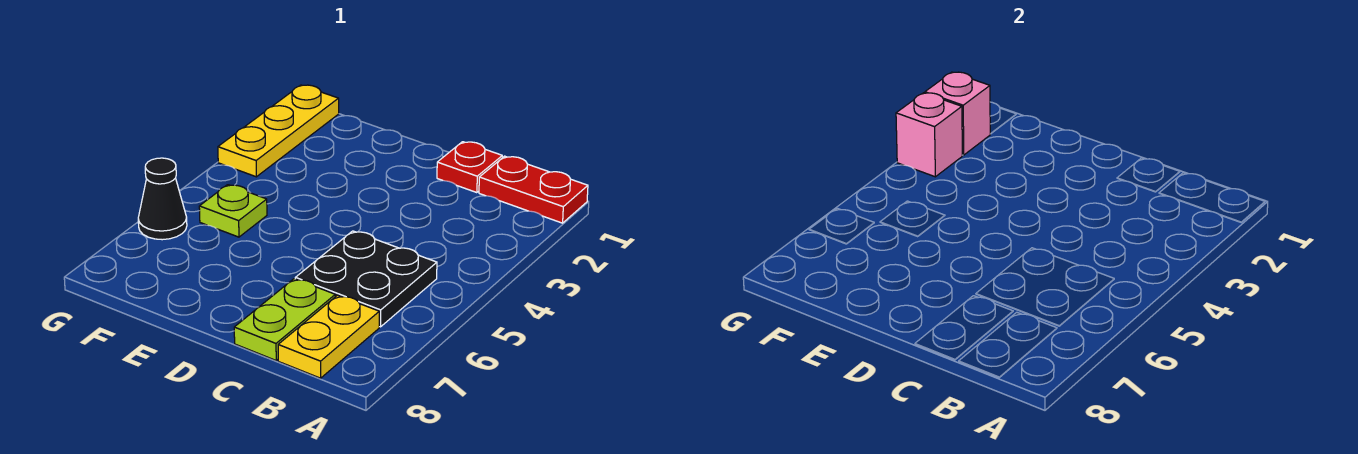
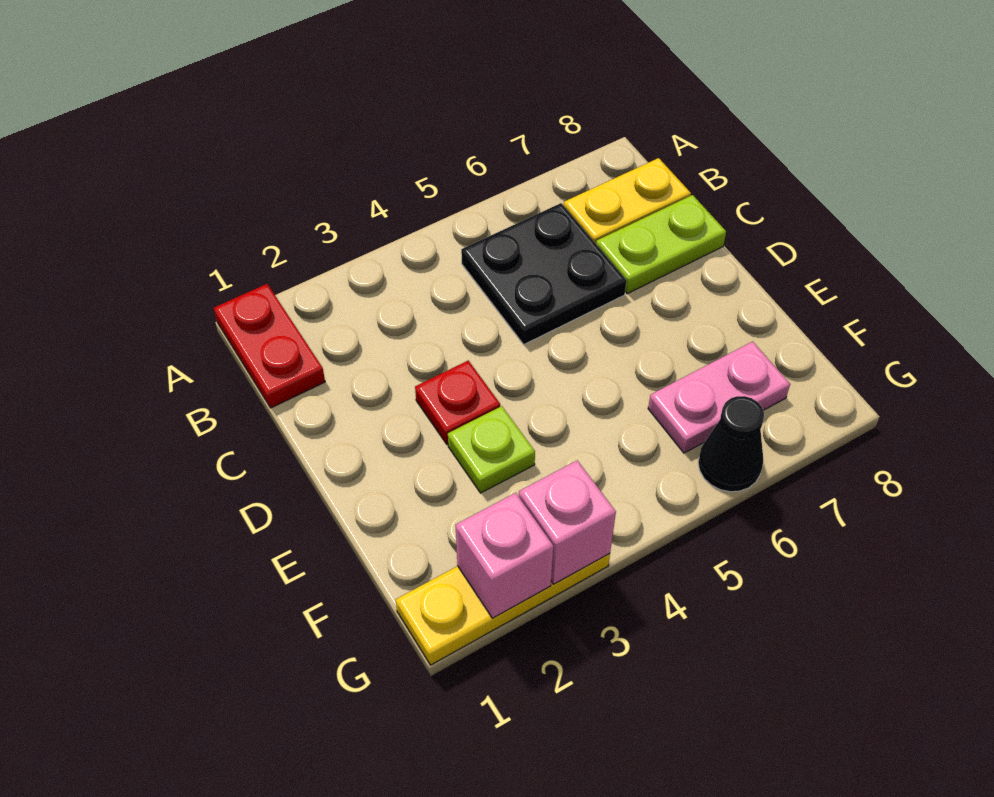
red 1x1 plate [437,142,502,193] -> red 1x1 plate moved to [415,361,500,444]
lime 1x1 plate [199,185,267,237] -> lime 1x1 plate moved to [448,406,535,493]
none -> pink 1x2 plate [648,342,790,453]

